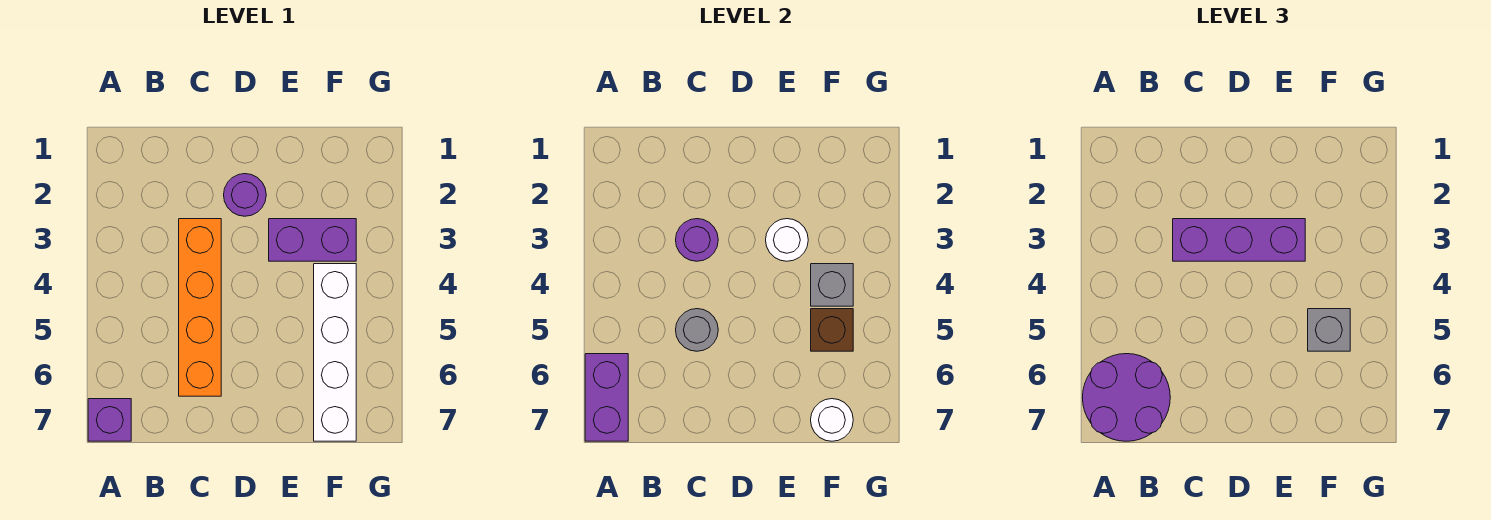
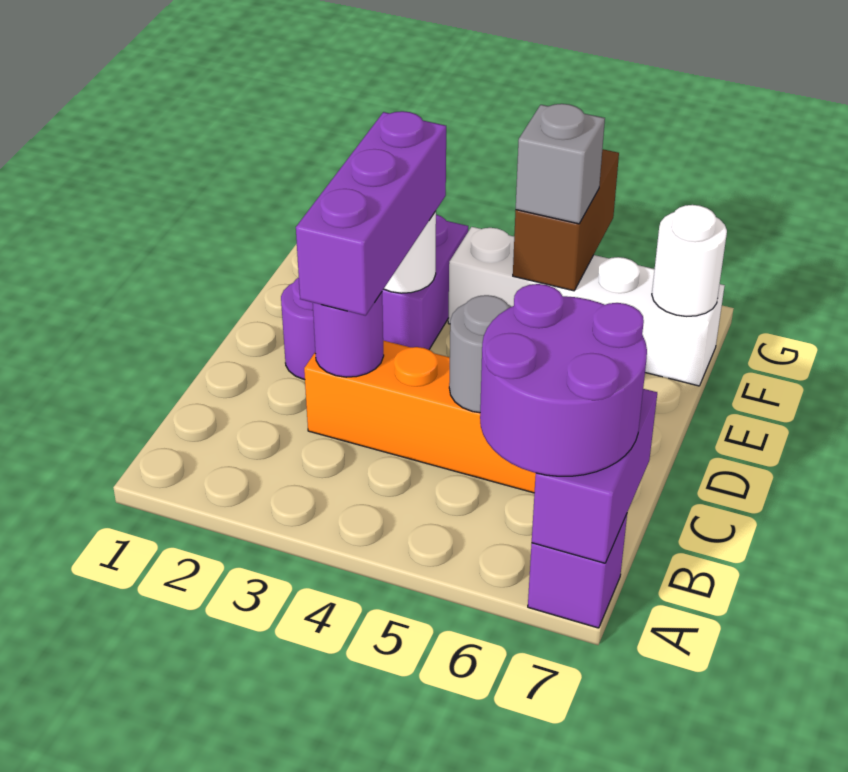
purple 1x2 brick [585,354,628,441] -> purple 1x2 brick turned to [532,389,657,563]
grey 1x1 brick [811,264,853,306] -> none
brown 1x1 brick [811,309,853,351] -> brown 1x2 brick [513,149,619,291]

